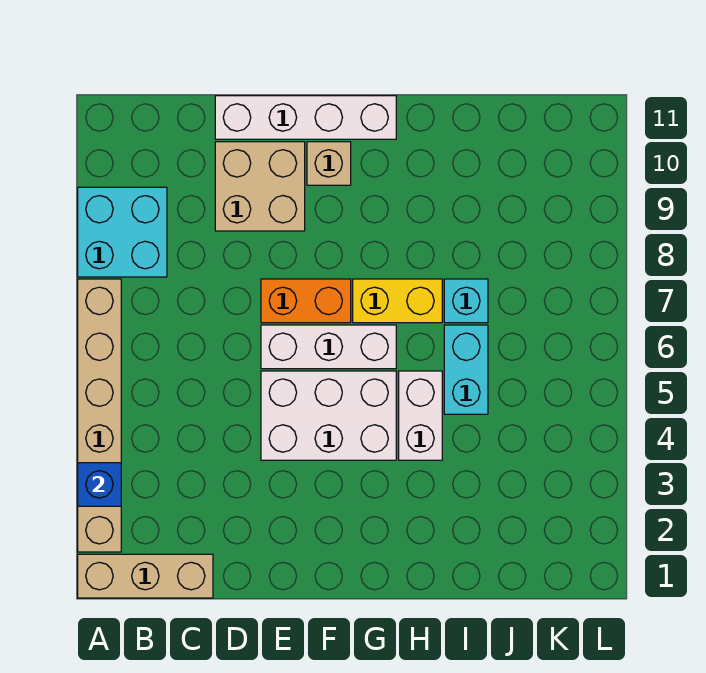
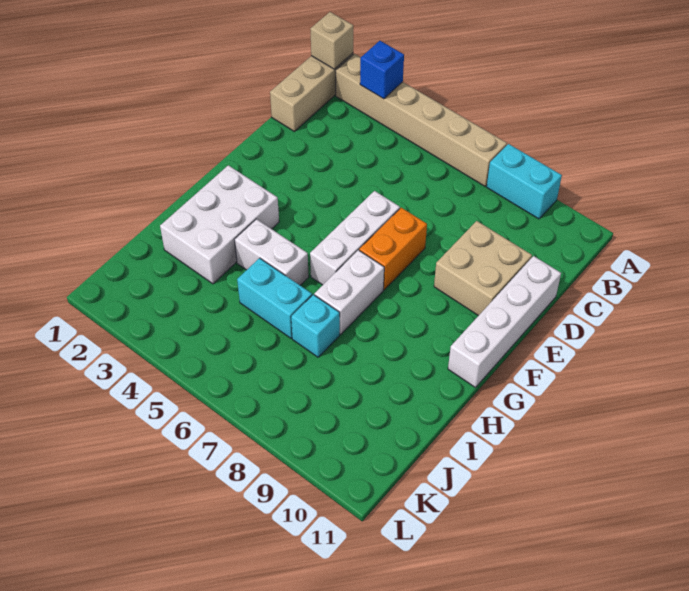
cyan 2x2 brick [78,187,167,277] -> cyan 1x2 brick [487,144,562,219]
white 2x3 brick [261,371,396,460] -> white 2x3 brick moved to [160,165,279,284]
tan 1x1 brick [307,142,351,185] -> tan 1x1 brick moved to [311,12,353,69]
yellow 1x2 brick [353,279,442,323] -> white 1x2 brick [314,250,384,334]

